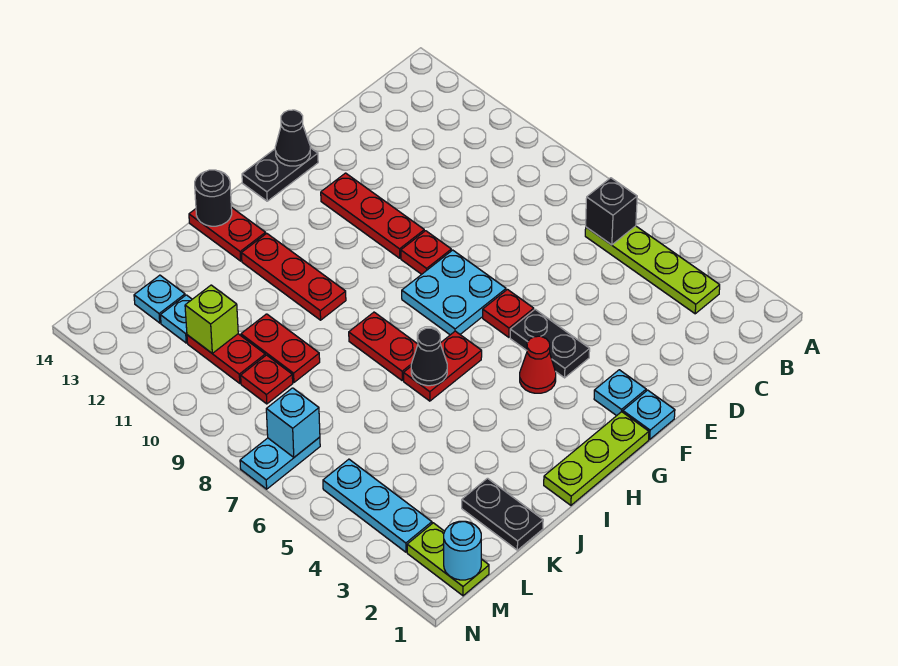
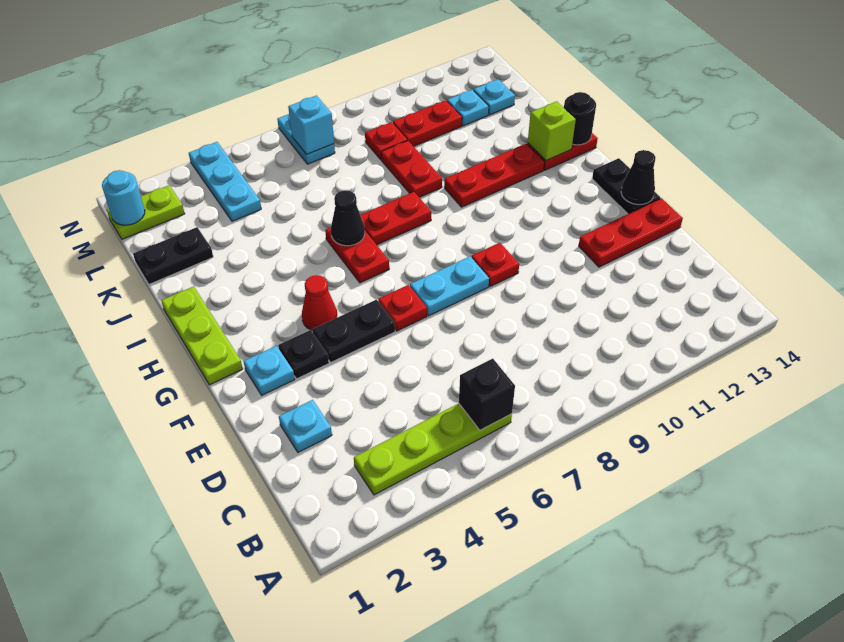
cyan 1x1 plate [623,390,675,439] -> cyan 1x1 plate moved to [279,400,332,452]
none -> black 1x1 plate [278,330,329,379]
cyan 2x2 plate [402,250,506,335] -> cyan 1x2 plate [410,257,489,316]
red 1x3 plate [321,173,424,258] -> red 1x3 plate moved to [579,198,683,267]
red 1x2 plate [241,314,320,382] -> red 1x2 plate turned to [381,141,442,197]
lime 1x1 brick [185,285,238,353] -> lime 1x1 brick moved to [528,101,576,161]
cyan 1x3 plate [323,459,432,552] -> cyan 1x3 plate turned to [189,142,261,221]

